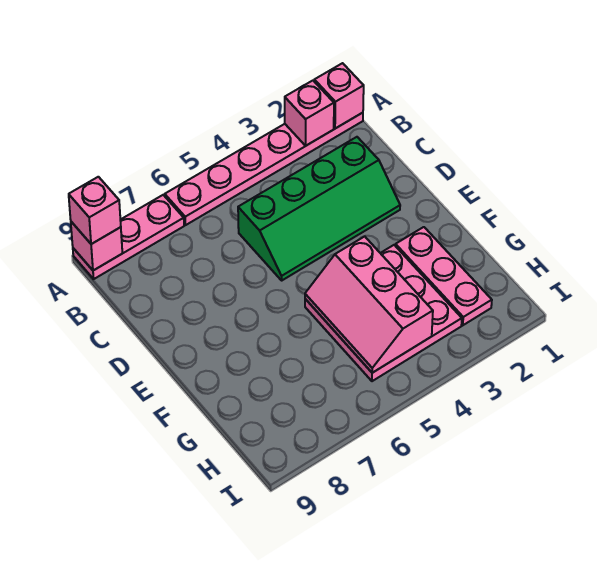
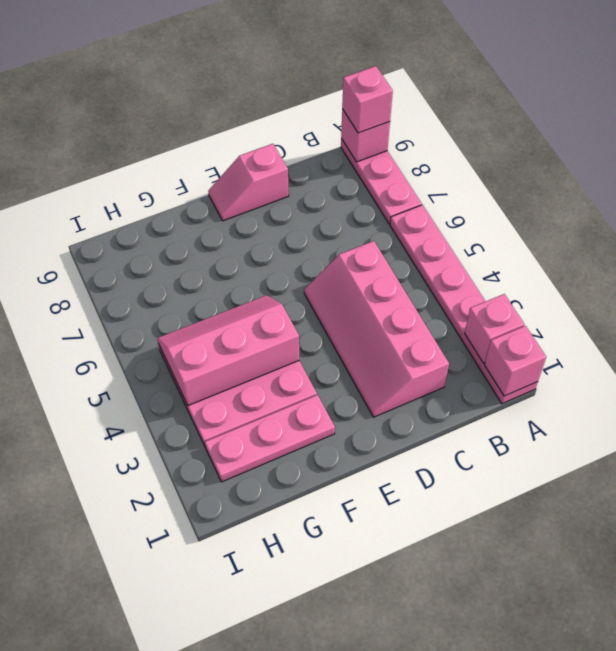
green 2x4 slope [238,137,400,280] -> pink 2x4 slope [304,241,449,417]
none -> pink 1x2 slope [208,144,289,221]

